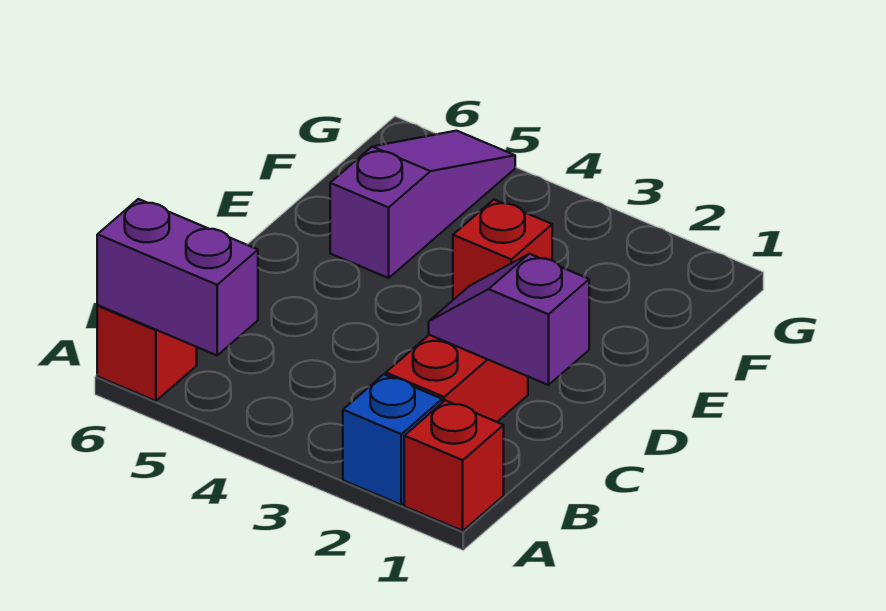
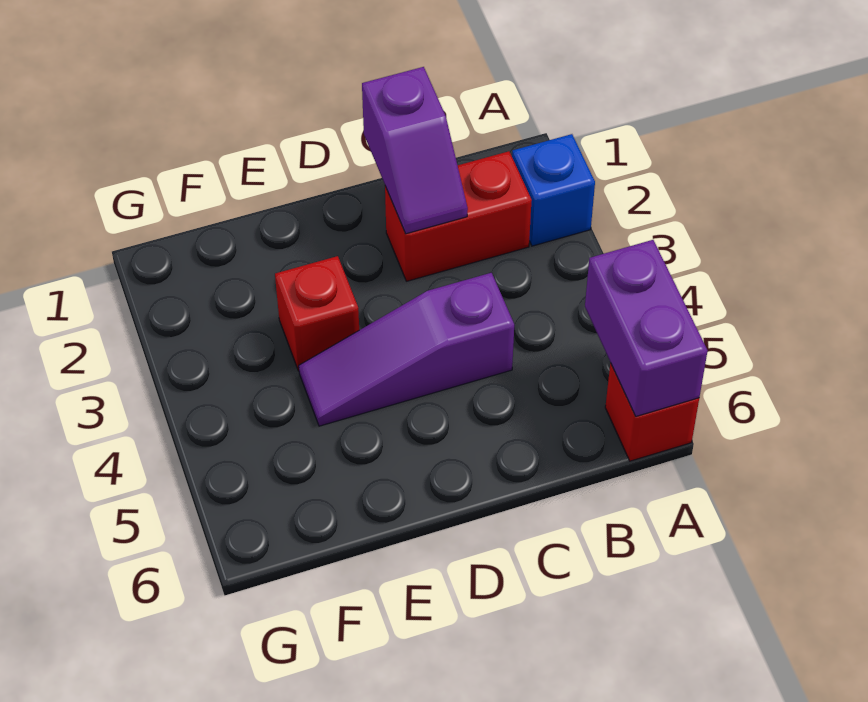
red 1x1 brick [404,400,504,531] -> none
purple 1x3 slope [330,131,515,278] -> purple 1x3 slope moved to [299,273,514,426]

